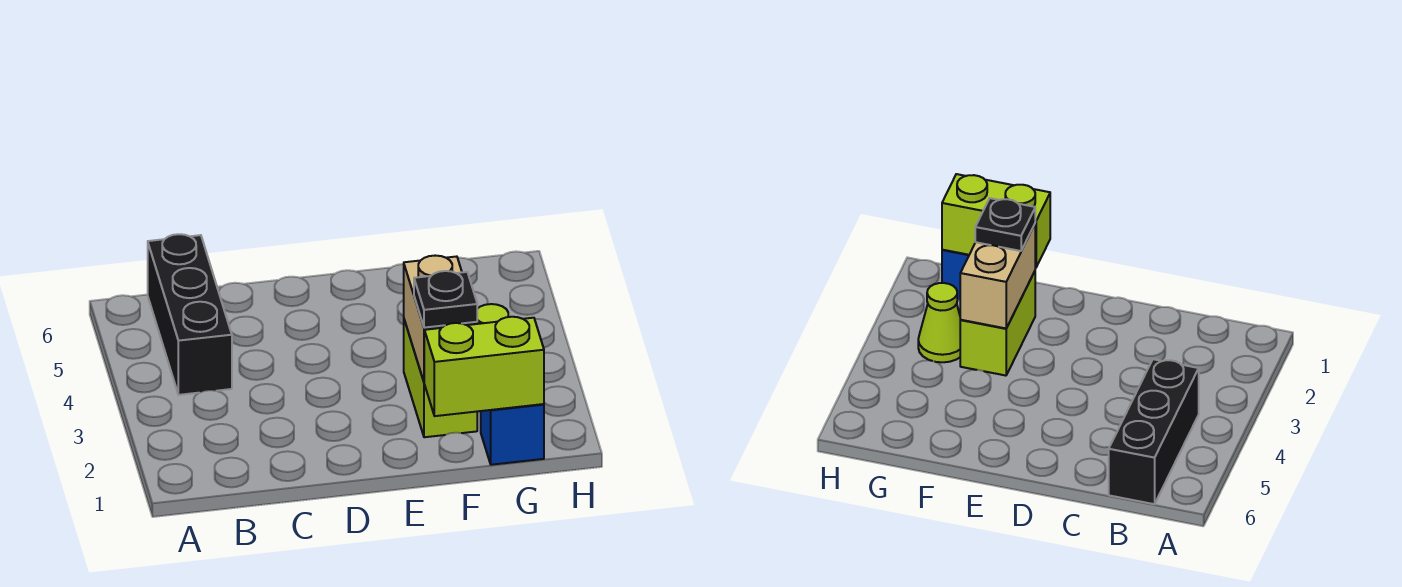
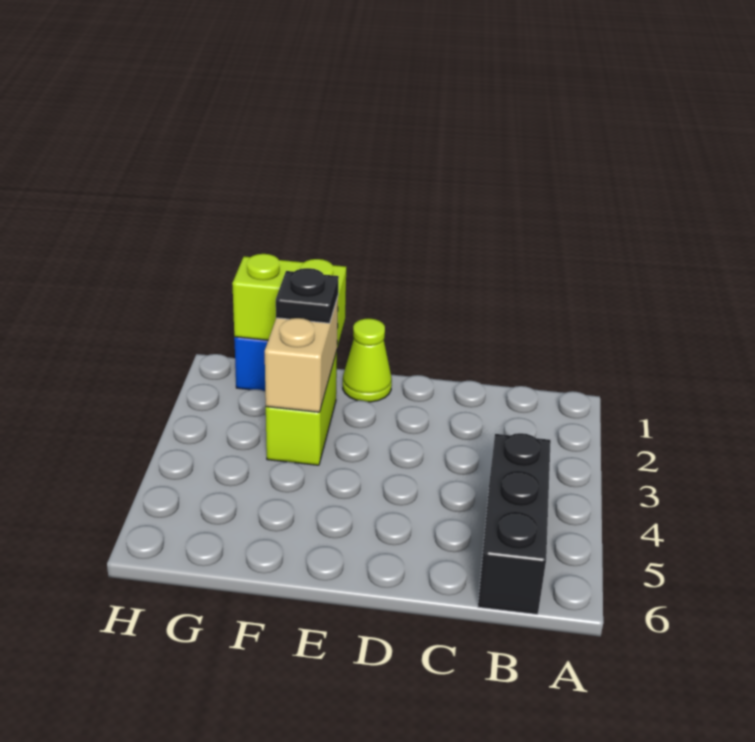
lime 1x1 cone [918,283,960,362] -> lime 1x1 cone moved to [343,318,392,402]

